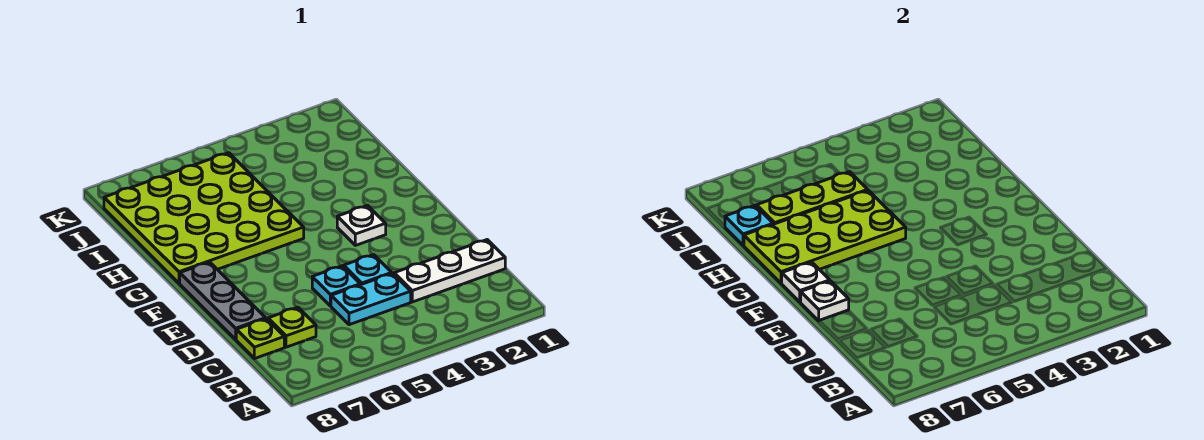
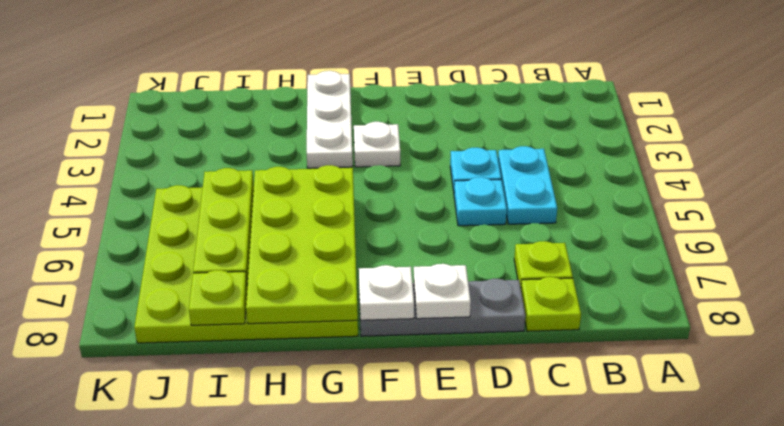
white 1x3 plate [394,240,505,302] -> white 1x3 plate moved to [307,71,353,168]
cyan 1x1 plate [725,205,773,245] -> lime 1x1 plate [189,270,247,325]

